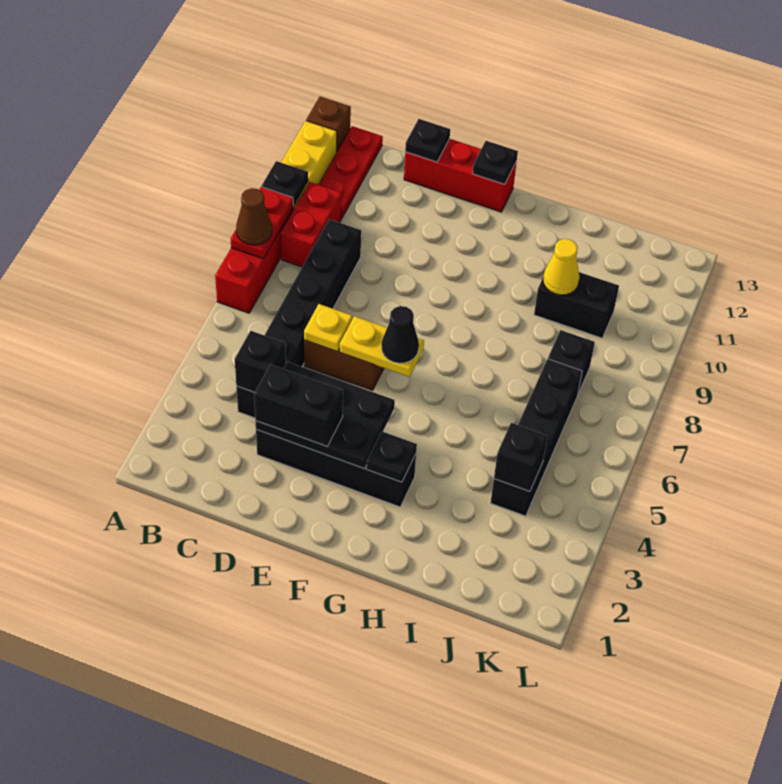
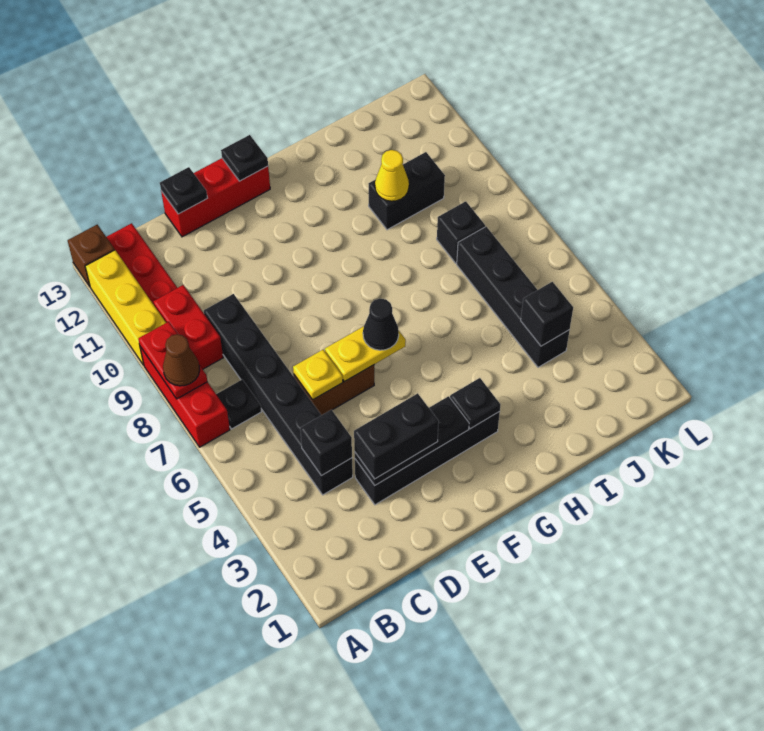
black 1x1 plate [262,161,308,205] -> black 1x1 plate moved to [216,380,261,429]
black 2x3 plate [255,362,395,469] -> black 1x3 plate [355,396,469,485]

